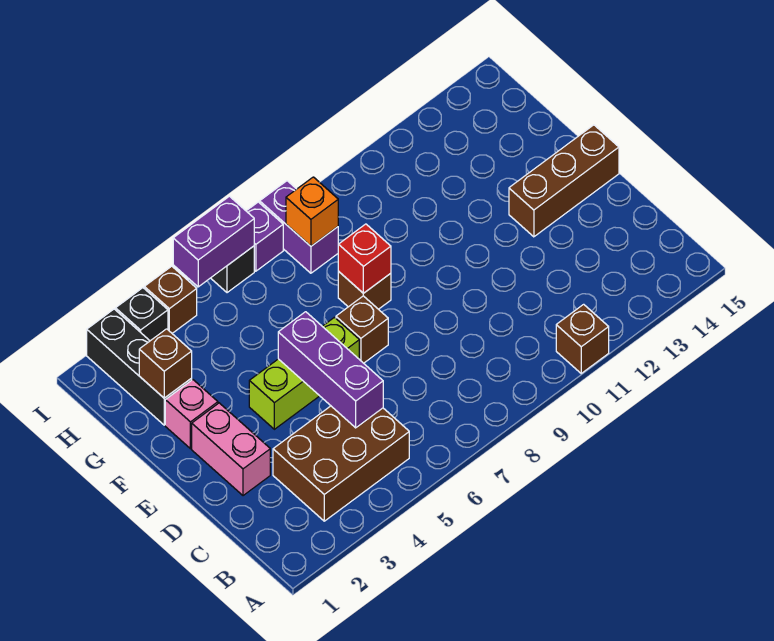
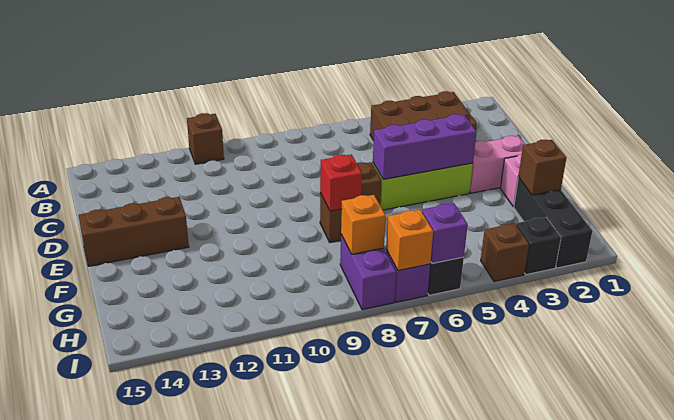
purple 1x3 brick [278,312,383,428] -> purple 1x3 brick turned to [373,114,477,180]
pink 1x2 brick [192,403,270,496] -> pink 1x2 brick turned to [470,136,525,193]
purple 1x2 brick [173,196,254,287] -> purple 1x1 brick [422,203,468,264]
none -> orange 1x1 brick [386,210,433,271]

